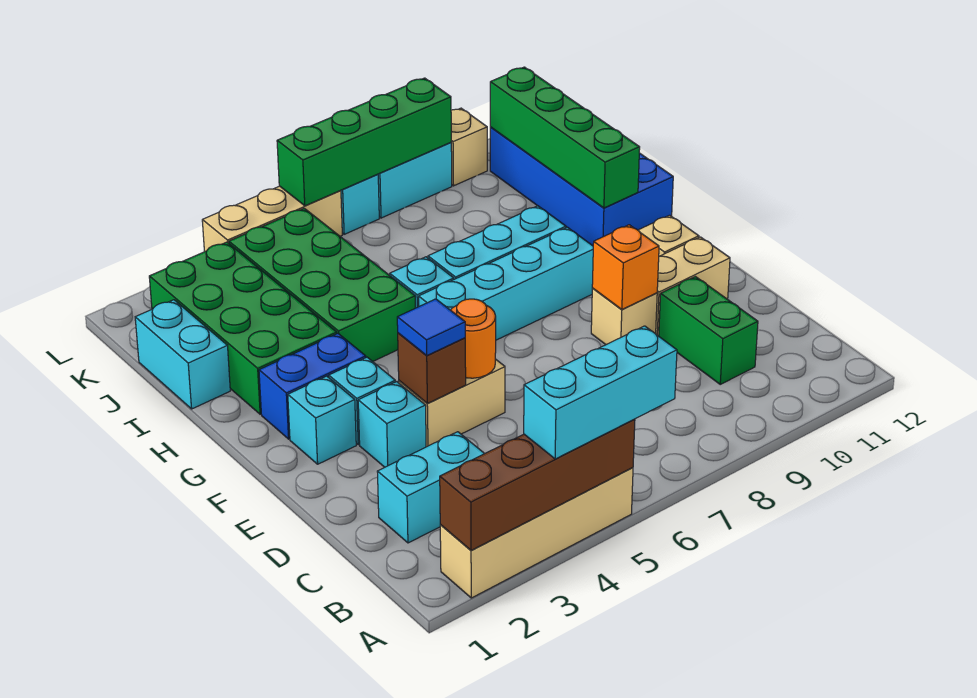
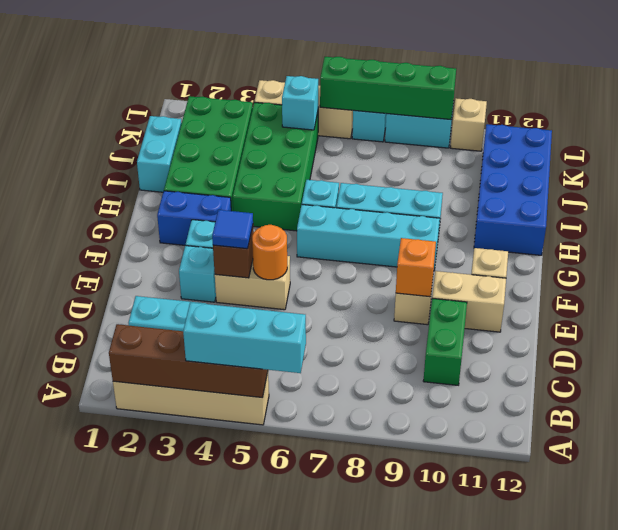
cyan 1x1 brick [288,376,356,464] -> cyan 1x1 brick moved to [282,76,318,130]
green 1x4 brick [490,67,640,208] -> none

